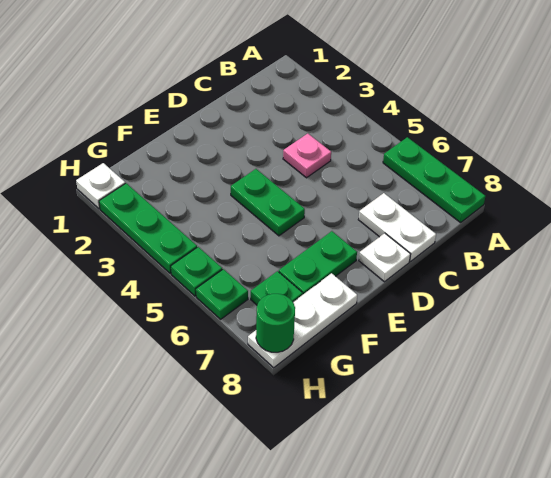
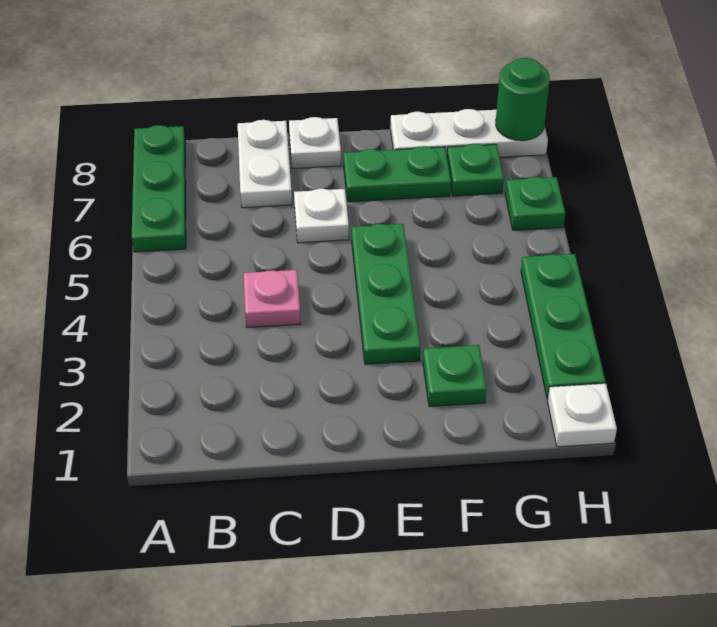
none -> white 1x1 plate [294,189,349,243]
green 1x2 plate [231,169,305,236] -> green 1x3 plate [352,224,420,364]
green 1x1 plate [171,247,222,296] -> green 1x1 plate moved to [423,345,487,407]

